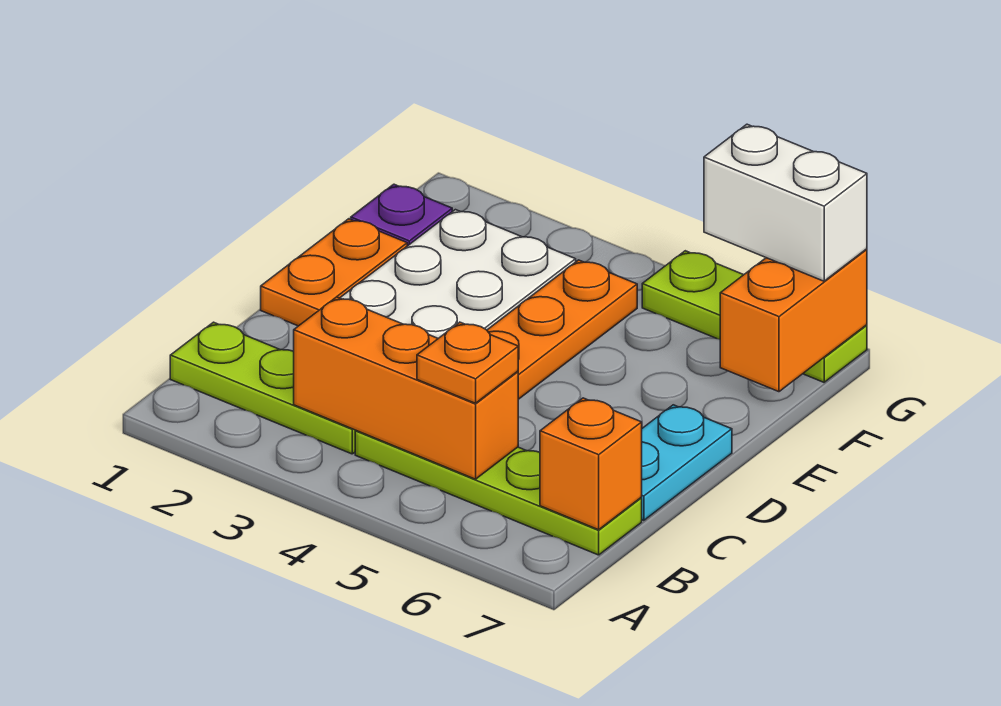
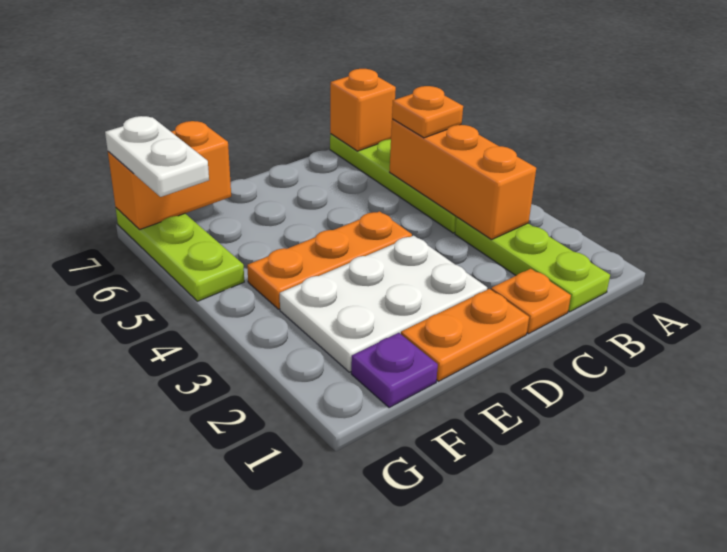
none -> orange 1x1 plate [491,269,571,334]
cyan 1x2 plate [641,405,732,521] -> none
white 1x2 brick [704,124,867,281] -> white 1x2 plate [105,116,209,197]

